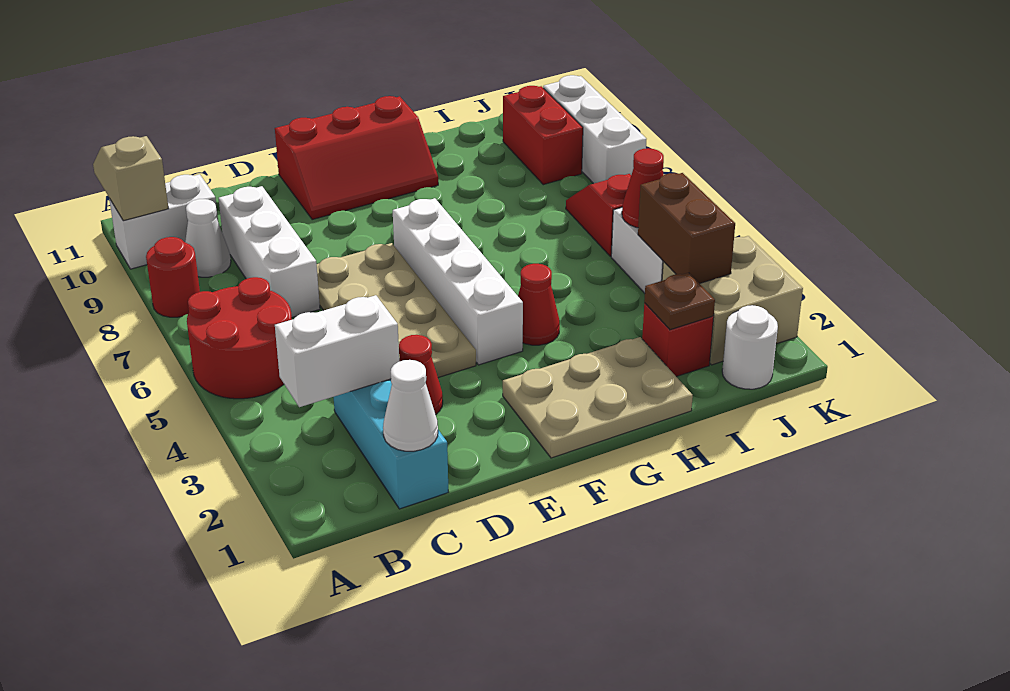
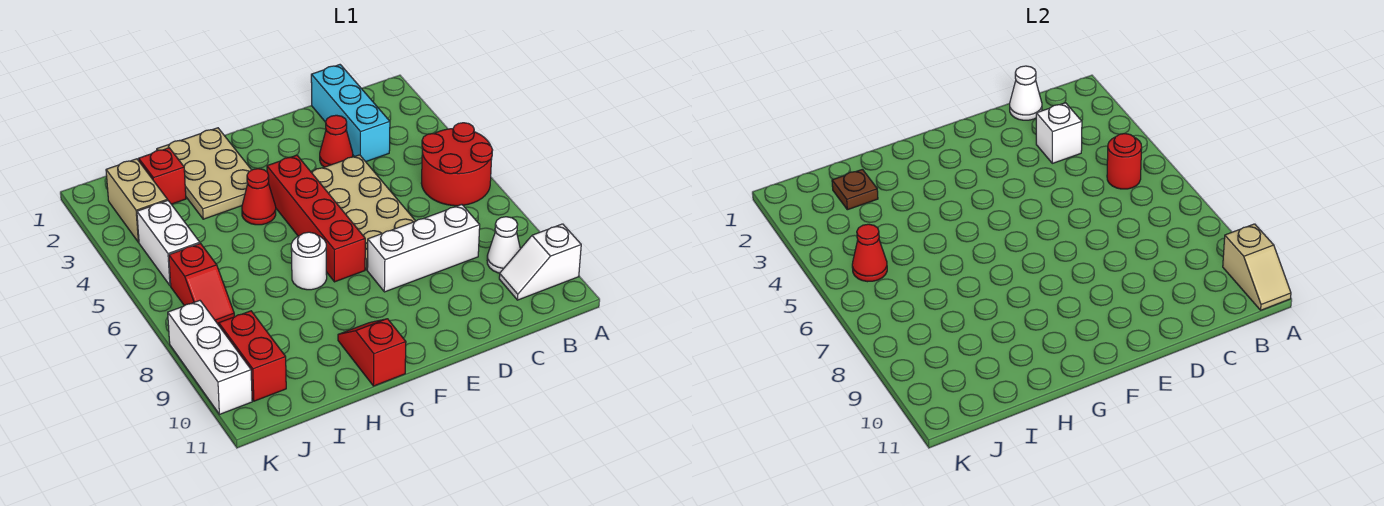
red 1x1 round brick [146,237,200,317] -> red 1x1 round brick moved to [1107,134,1142,189]
white 1x2 brick [109,174,218,269] -> white 1x2 slope [499,224,581,300]
white 1x2 brick [275,295,399,407] -> white 1x1 brick [1036,103,1082,163]
white 1x3 brick [219,186,320,317] -> white 1x3 brick turned to [367,205,480,292]
red 2x3 slope [275,96,438,219] -> red 1x2 slope [338,319,406,386]
tan 2x3 plate [503,337,693,458] -> tan 2x3 plate turned to [157,128,251,219]
white 1x4 brick [393,198,523,365] -> red 1x4 brick [267,155,365,282]
white 1x1 round brick [722,305,778,389] -> white 1x1 round brick moved to [291,232,327,290]
tan 2x2 brick [662,236,803,365] -> tan 1x2 brick [106,159,168,242]
brown 1x2 brick [638,173,735,284] -> none

